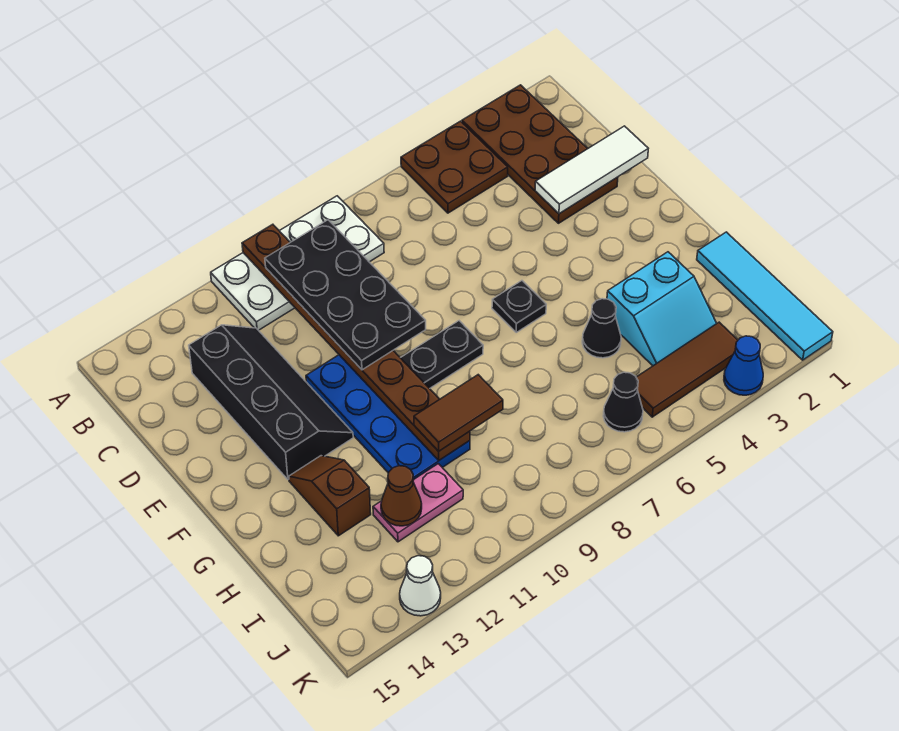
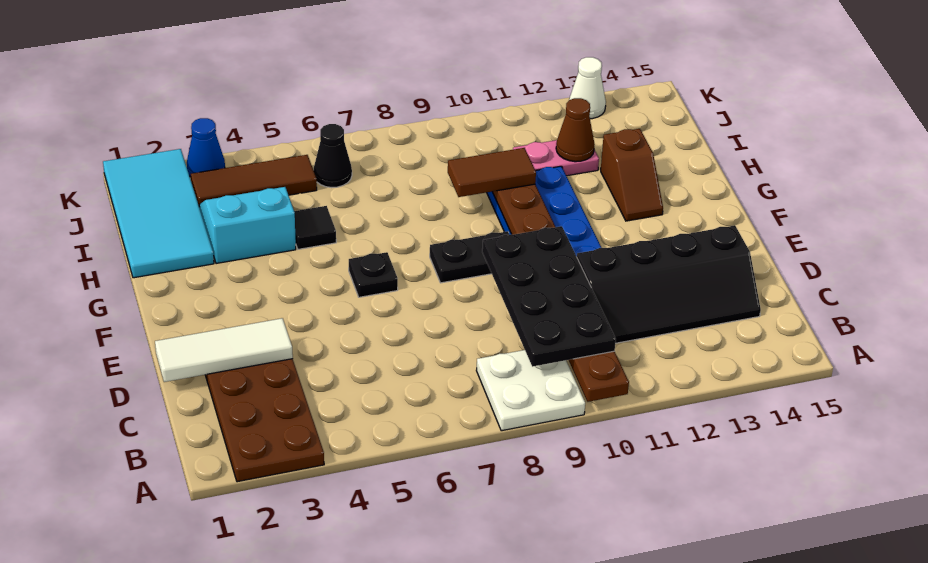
brown 2x2 plate [401,121,508,213] -> none
white 2x4 plate [211,196,384,330] -> white 2x2 plate [476,350,585,431]
black 2x4 slope [189,325,353,480] -> black 2x4 slope turned to [577,225,761,343]
cyan 1x4 tile [697,232,833,360] -> cyan 2x4 tile [103,149,214,278]
black 1x1 cone [582,299,621,358] -> black 1x1 tile [294,206,336,249]

